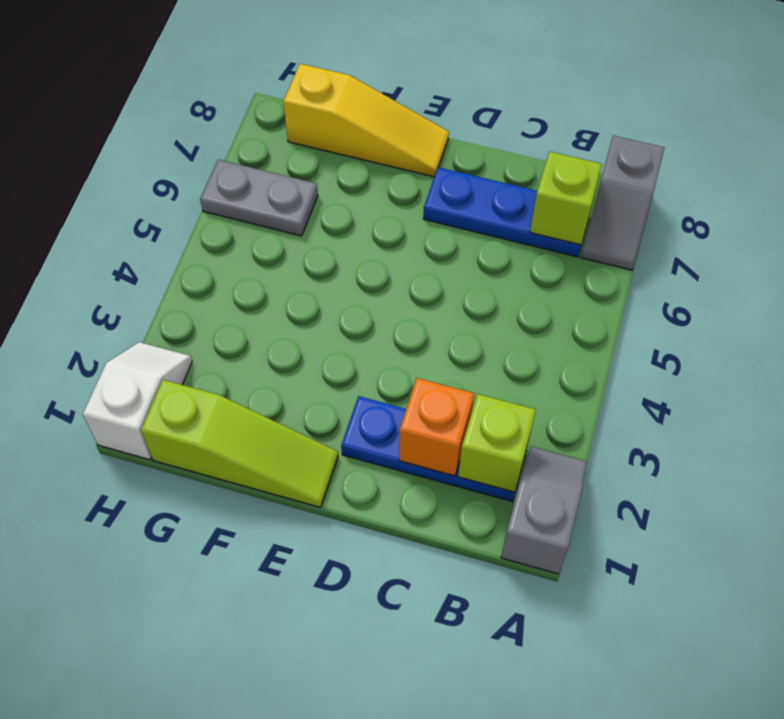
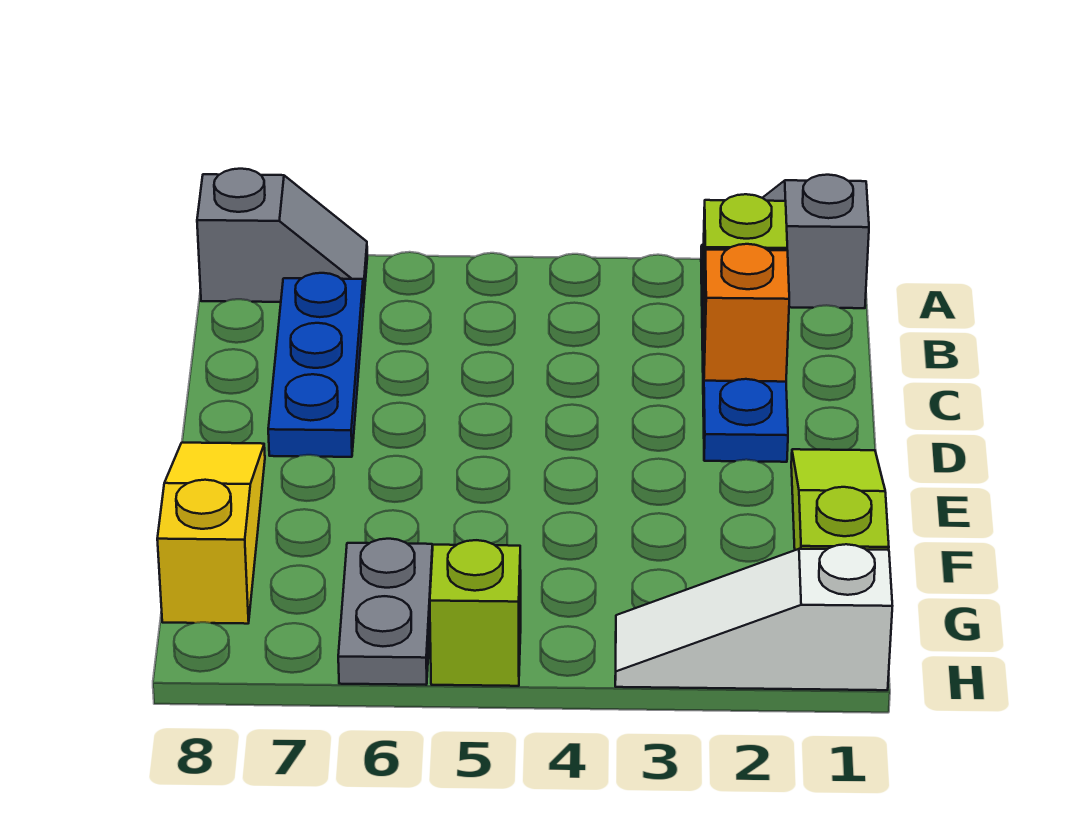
lime 1x1 brick [530,152,602,245] -> lime 1x1 brick moved to [430,540,521,686]
white 1x2 slope [83,342,192,460] -> white 1x3 slope [615,544,892,690]

